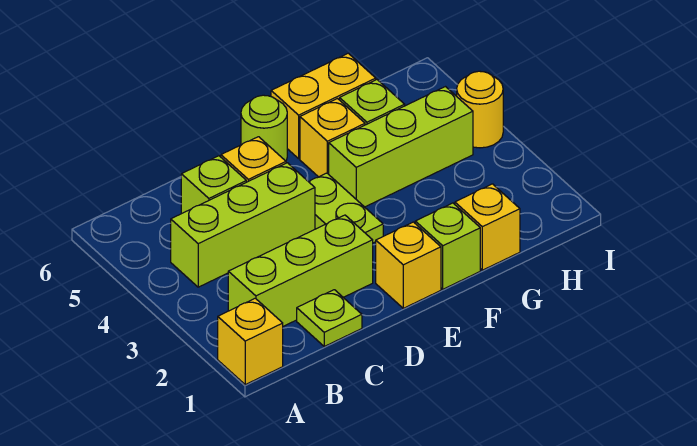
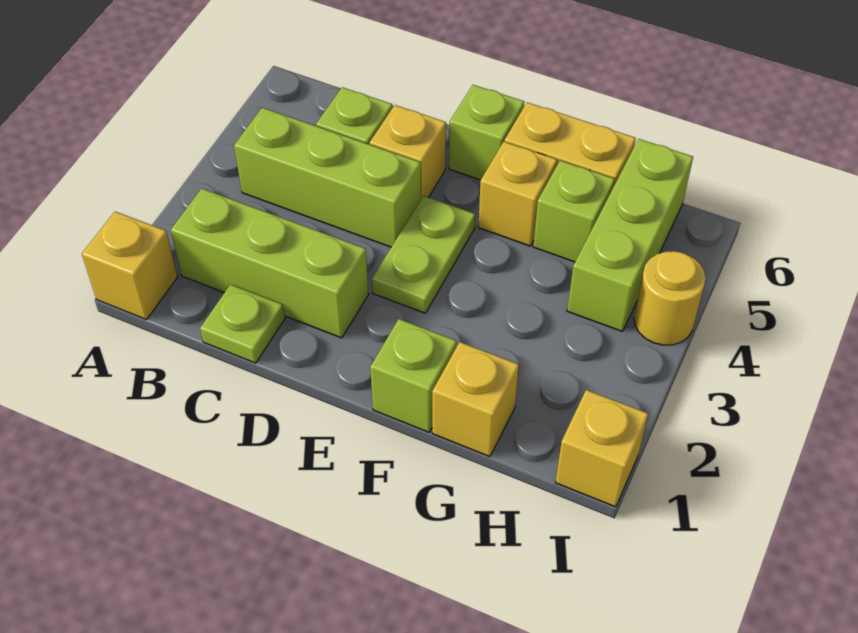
yellow 1x1 brick [376,222,441,308] -> yellow 1x1 brick moved to [555,390,648,507]
lime 1x1 round brick [241,95,287,161] -> lime 1x1 brick [449,85,524,180]
lime 1x3 brick [329,87,473,207] -> lime 1x3 brick turned to [567,139,693,331]

